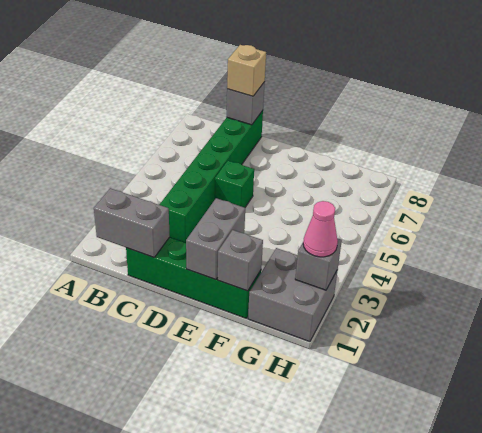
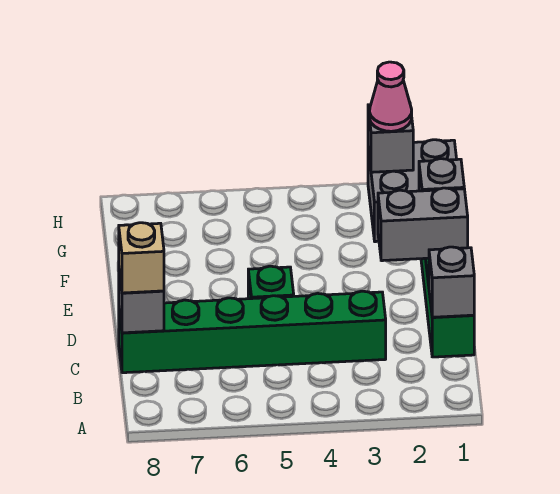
grey 1x2 brick [94,188,170,257] -> grey 1x1 brick [429,247,474,317]

